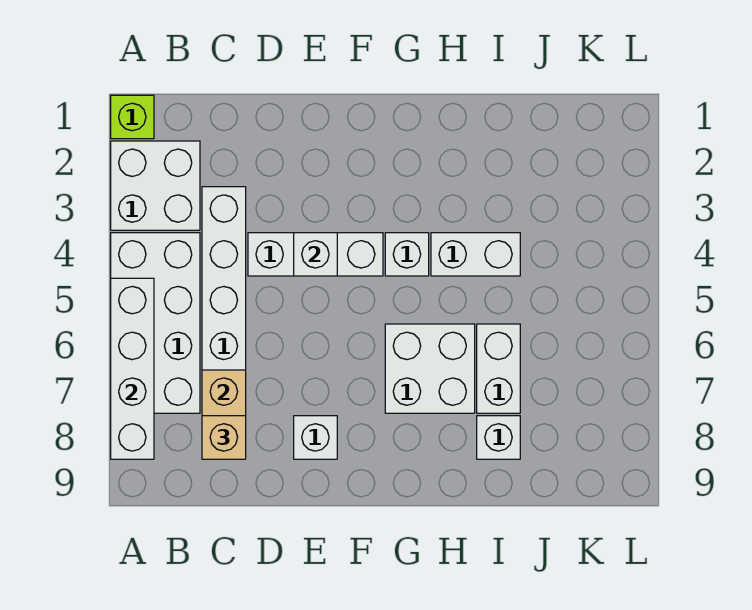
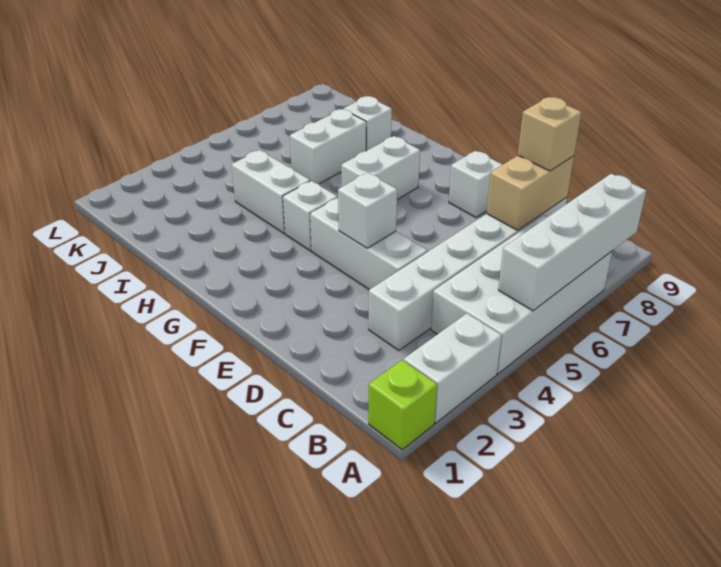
white 2x2 brick [111,141,200,230] -> white 1x2 brick [404,313,502,423]
white 2x2 brick [385,324,475,413] -> white 1x2 brick [341,136,420,199]

